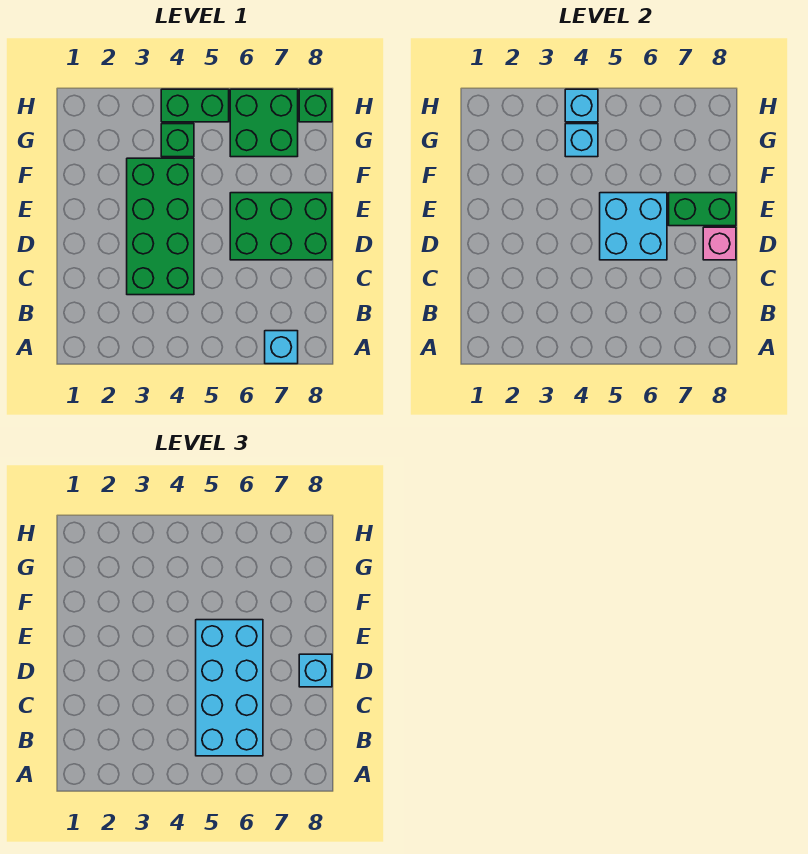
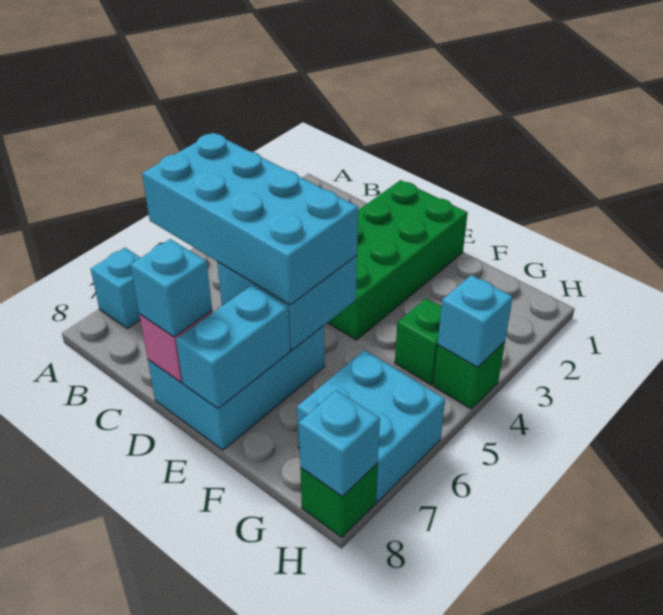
green 2x4 brick [127,158,194,295] -> green 2x4 brick turned to [327,180,468,340]
green 2x3 brick [230,193,332,260] -> cyan 2x3 brick [148,326,324,450]
green 1x2 brick [669,193,736,226] -> cyan 1x2 brick [176,285,290,409]
cyan 1x1 brick [565,124,598,157] -> cyan 1x1 brick moved to [299,390,380,496]
green 2x2 brick [230,89,298,157] -> cyan 2x2 brick [297,350,445,502]
green 1x2 brick [161,89,229,122] -> green 1x1 brick [433,342,505,409]

